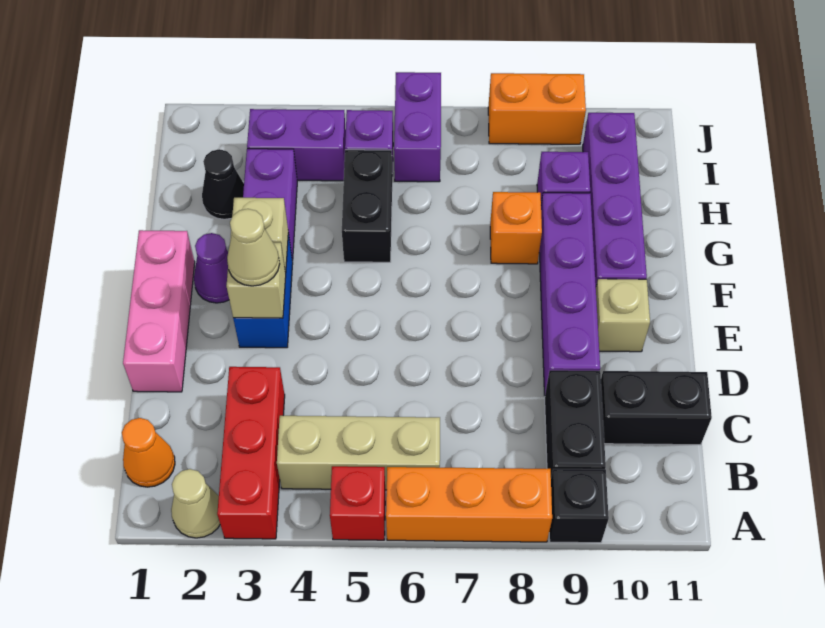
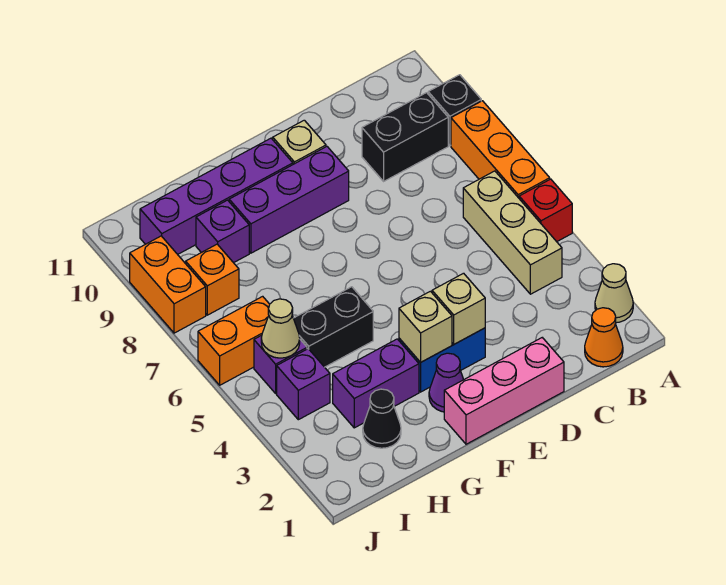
red 1x3 brick [217,367,285,539] -> none
black 1x2 brick [601,371,712,445] -> none
purple 1x4 brick [539,193,600,396] -> purple 1x3 brick [229,147,349,253]
tan 1x1 cone [227,209,280,286] -> tan 1x1 cone moved to [261,299,300,358]
orange 1x1 brick [490,192,542,264] -> orange 1x1 brick moved to [186,244,239,315]
purple 1x2 brick [247,109,346,181] -> purple 1x1 brick [277,349,330,420]
purple 1x2 brick [394,72,441,182] -> orange 1x2 brick [198,296,270,385]

